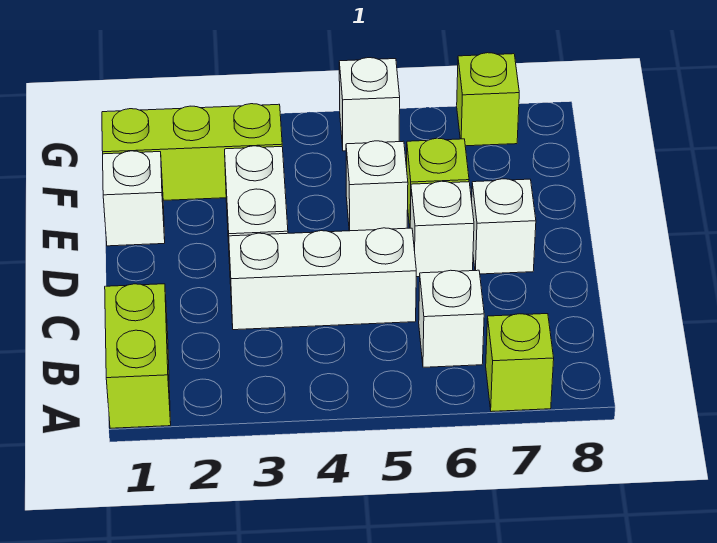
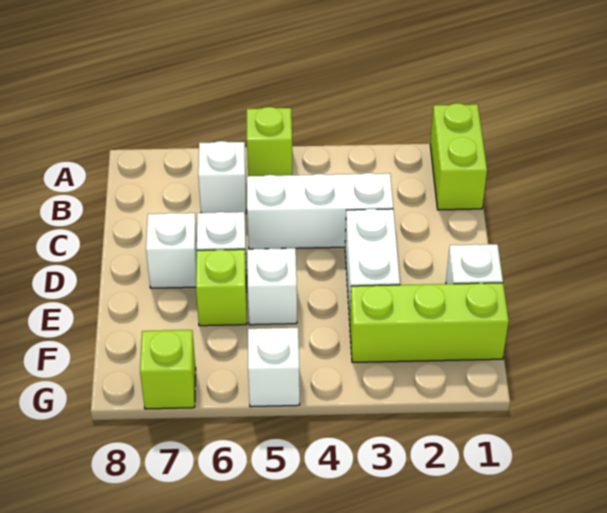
lime 1x1 brick [486,314,554,412] -> lime 1x1 brick moved to [247,107,292,176]

